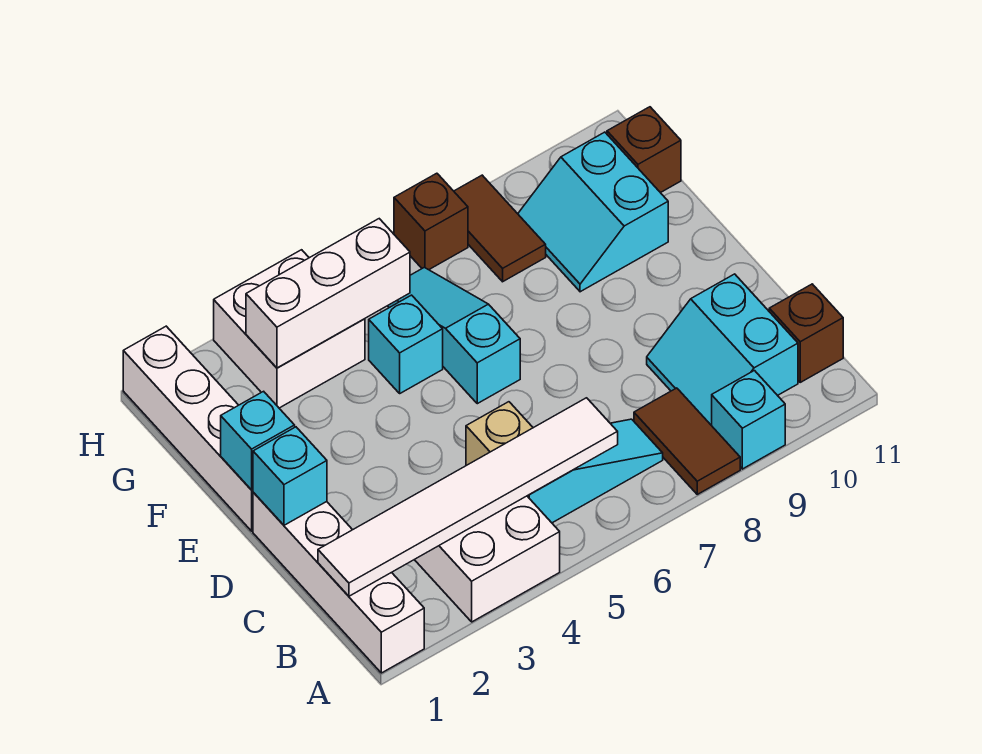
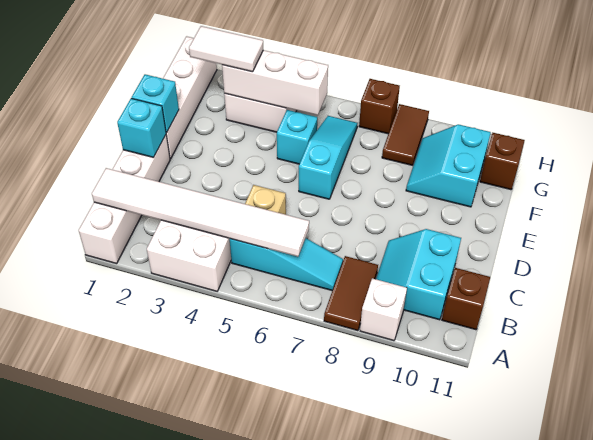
cyan 1x1 brick [712,371,785,469] -> white 1x1 brick [360,278,407,341]
none -> white 1x2 tile [189,26,263,72]

